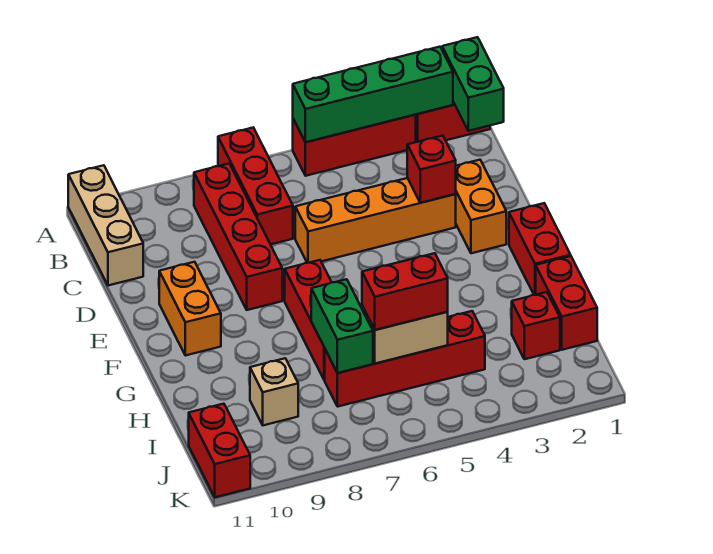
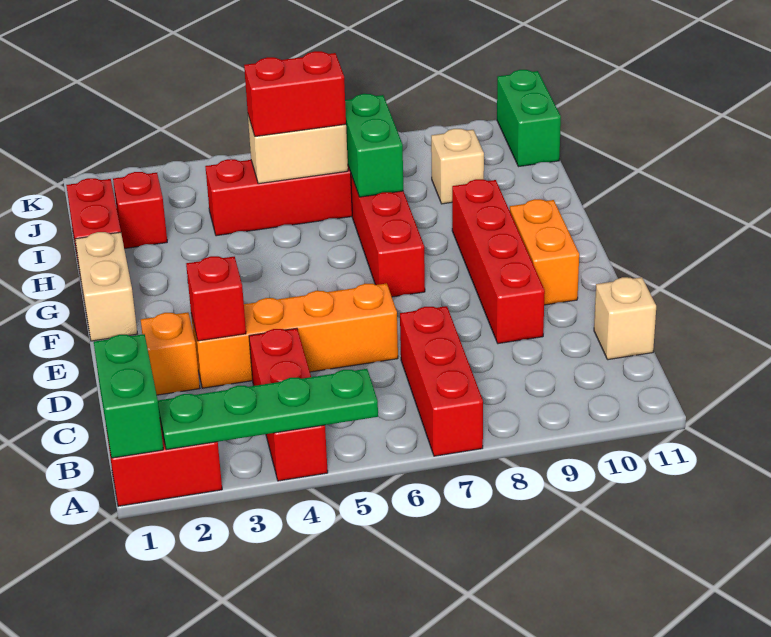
green 1x4 brick [293,47,453,142] -> green 1x4 plate [158,369,378,450]
red 1x3 brick [293,115,416,176] -> red 1x3 brick turned to [249,328,328,481]
tan 1x3 brick [68,165,143,286] -> tan 1x1 brick [594,277,656,360]
red 1x4 brick [194,164,282,310] -> red 1x4 brick moved to [452,179,545,344]
orange 1x2 brick [456,160,506,253] -> orange 1x1 brick [141,312,200,395]
red 1x2 brick [509,203,571,295] -> tan 1x2 brick [75,232,137,341]
red 1x2 brick [189,404,250,497] -> green 1x2 brick [497,70,561,167]

